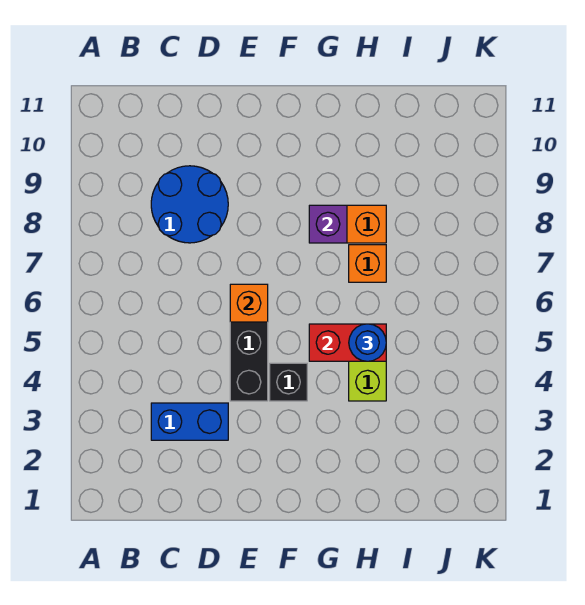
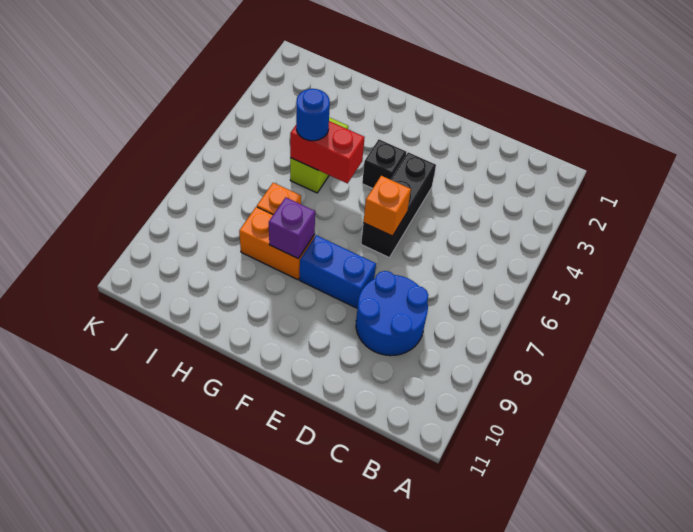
blue 1x2 brick [151,403,228,440] -> blue 1x2 brick moved to [300,235,376,308]

